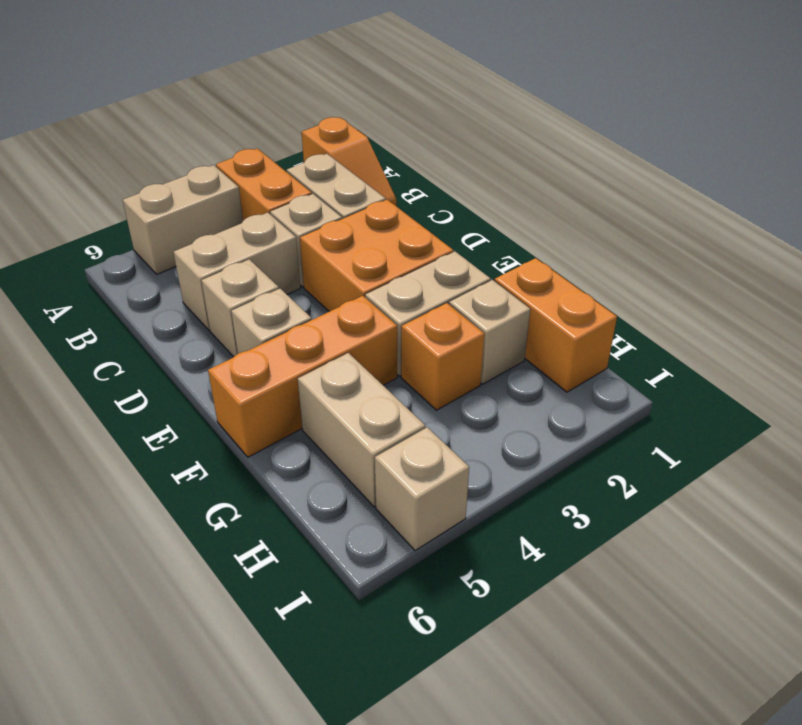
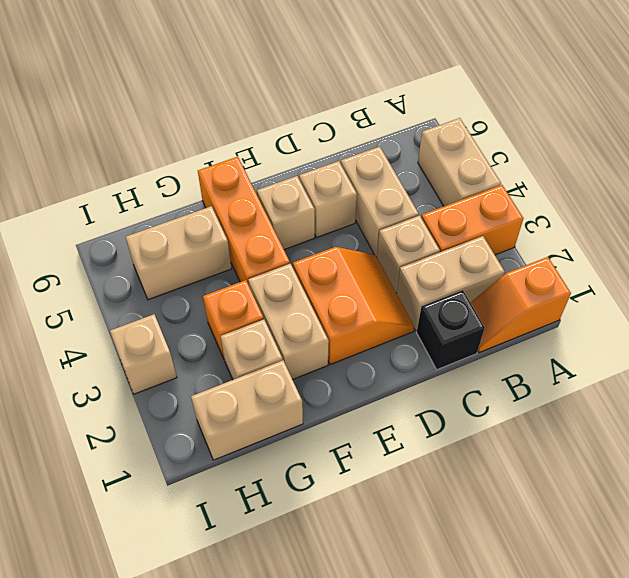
none -> black 1x1 brick [417,290,485,370]
orange 2x2 brick [300,200,453,311] -> orange 2x2 slope [293,247,414,365]
orange 1x2 brick [495,258,617,392] -> tan 1x2 brick [191,361,303,460]
tan 1x1 brick [375,427,469,551] -> tan 1x1 brick moved to [110,314,177,394]

